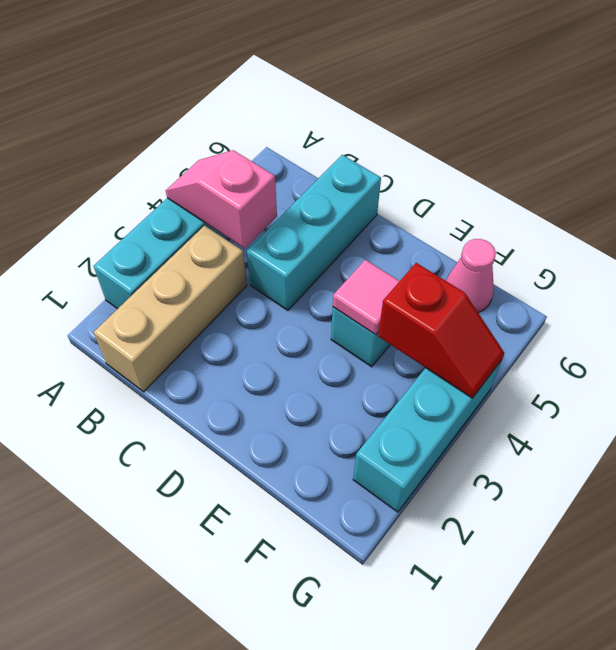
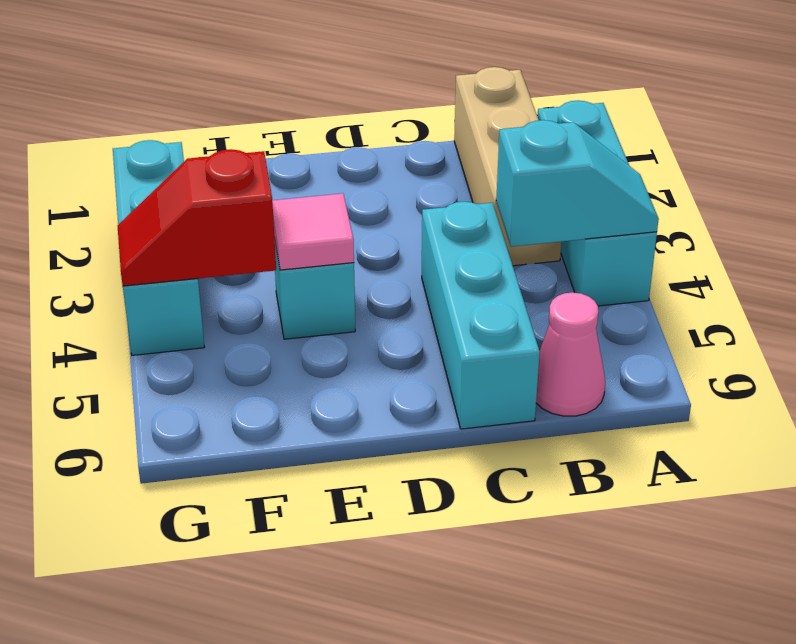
pink 1x2 slope [166,150,277,248] -> cyan 1x2 slope [496,120,659,247]
pink 1x1 cone [446,239,496,313] -> pink 1x1 cone moved to [536,292,605,416]

